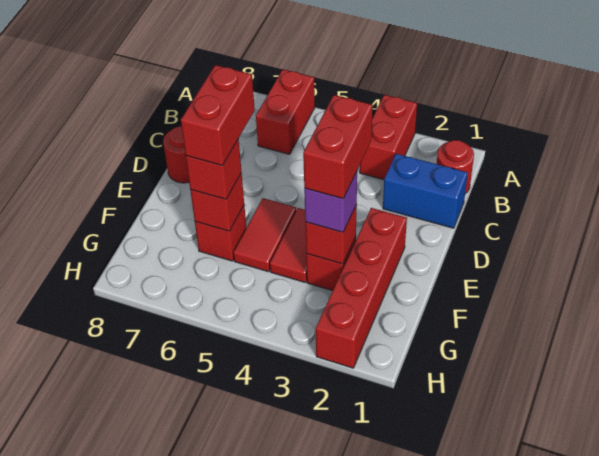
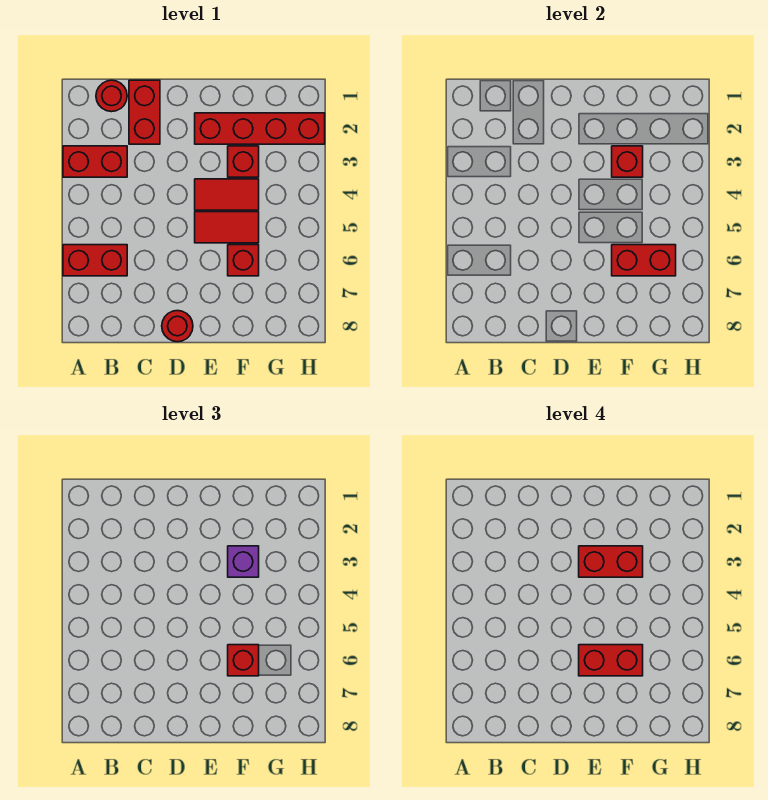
blue 1x2 brick [383,154,468,228] -> red 1x2 brick [129,80,160,144]
red 1x1 brick [190,173,244,231] -> red 1x2 brick [612,245,676,276]

